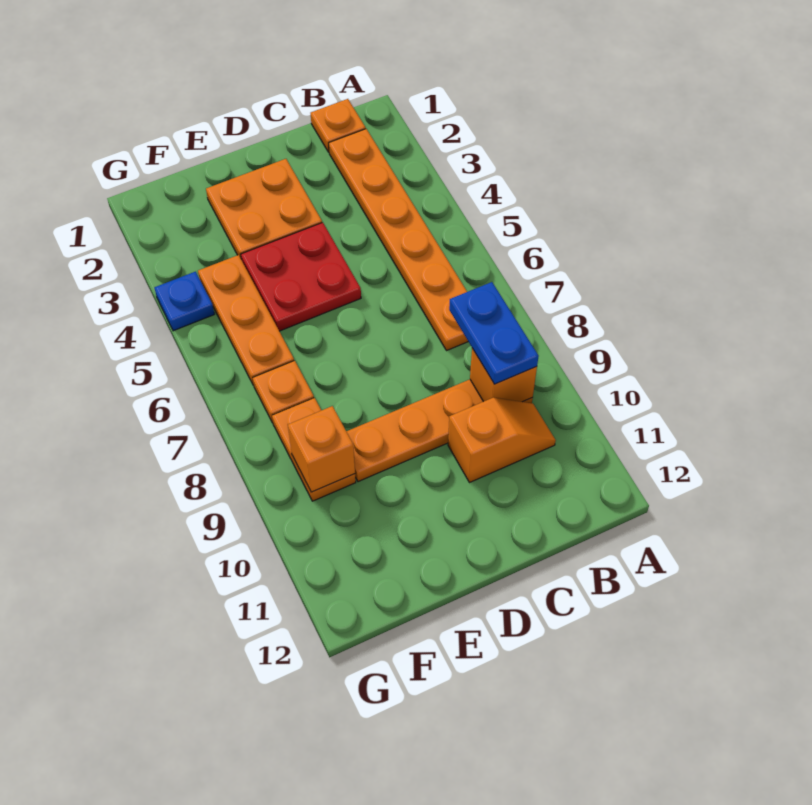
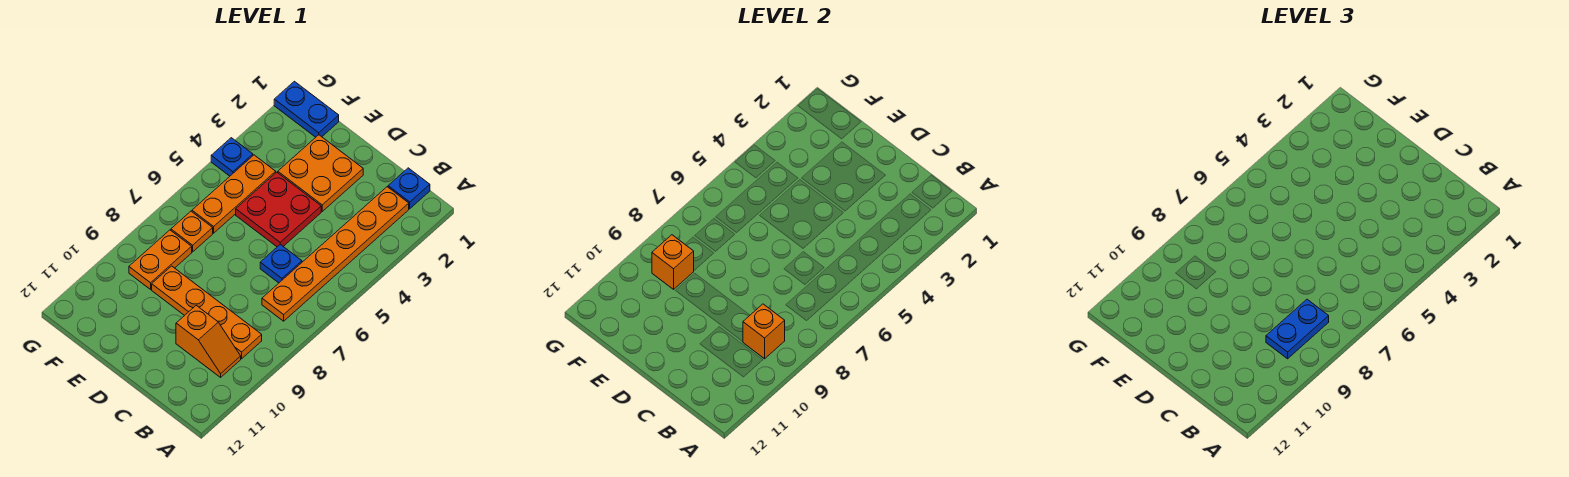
orange 1x1 plate [311,99,366,152] -> blue 1x1 plate [388,168,430,209]
none -> blue 1x1 plate [260,244,302,283]
none -> blue 1x2 plate [274,81,339,137]

